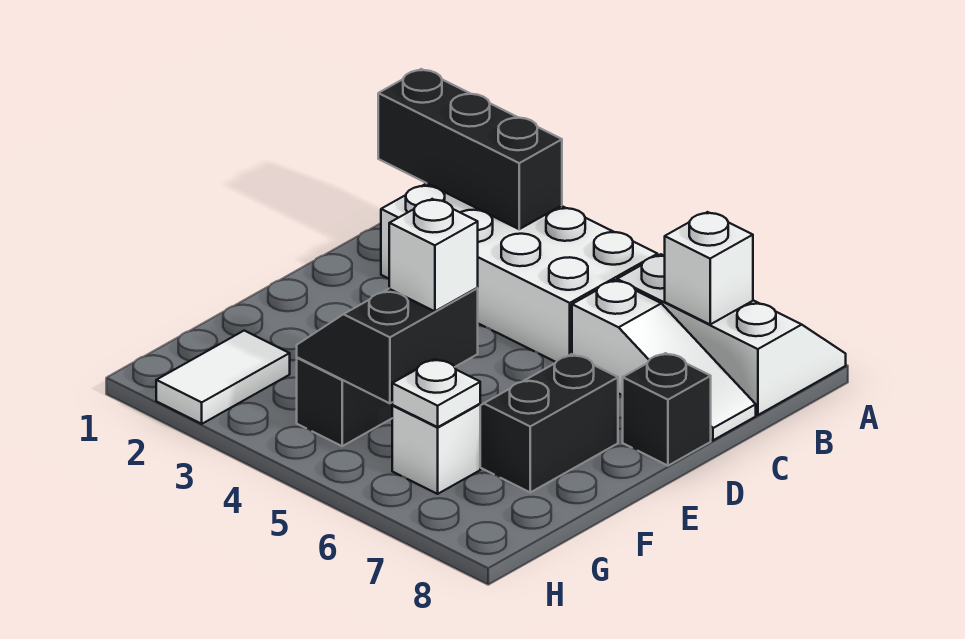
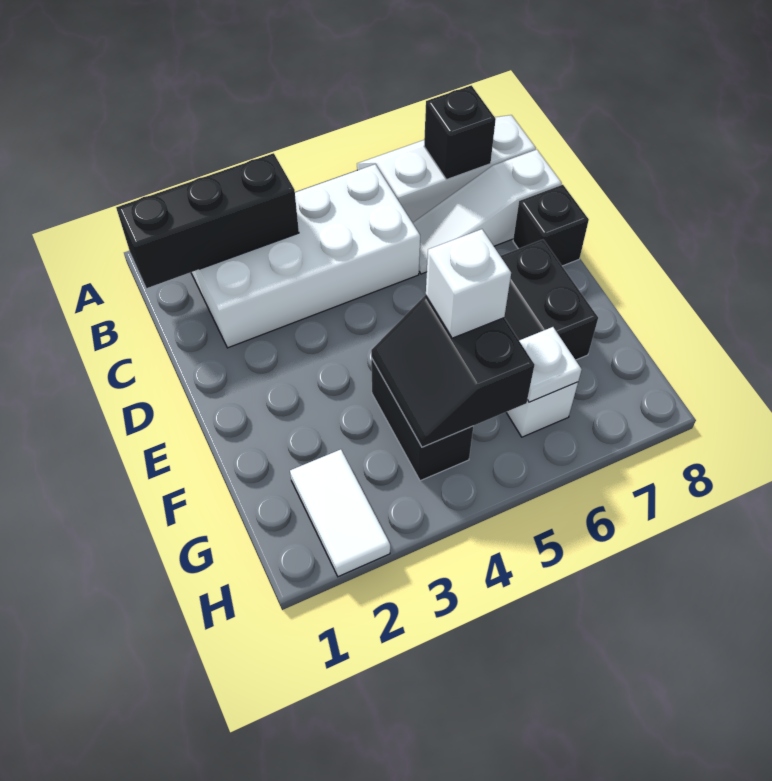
white 1x1 brick [665,212,753,324] -> black 1x1 brick [424,85,496,180]
white 1x3 slope [572,280,756,440] -> white 1x3 slope turned to [413,150,562,274]

